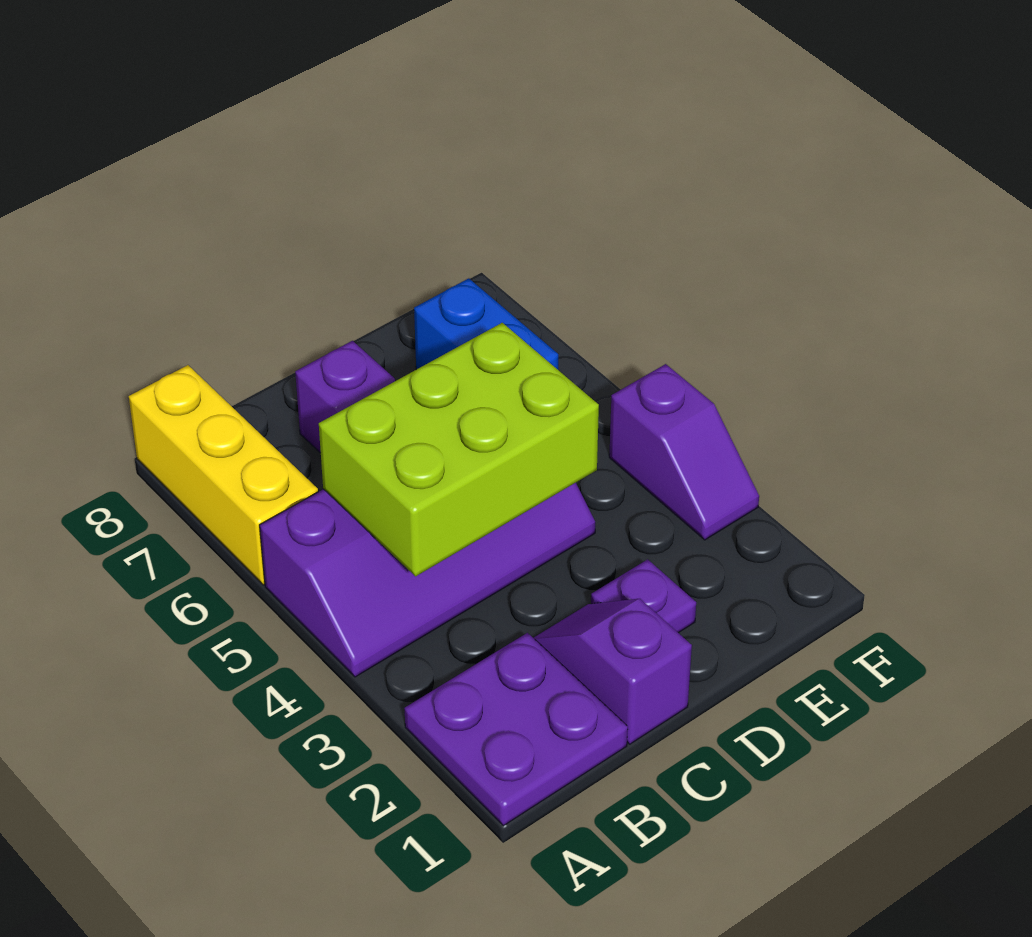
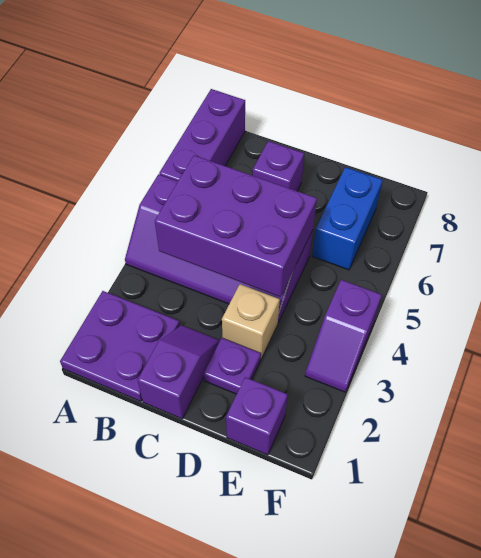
yellow 1x3 brick [129,365,318,585] -> purple 1x3 brick [159,89,245,181]
lime 2x3 brick [319,323,599,576] -> purple 2x3 brick [155,155,317,297]
none -> tan 1x1 brick [222,284,280,359]
none -> purple 1x1 brick [226,377,288,455]

